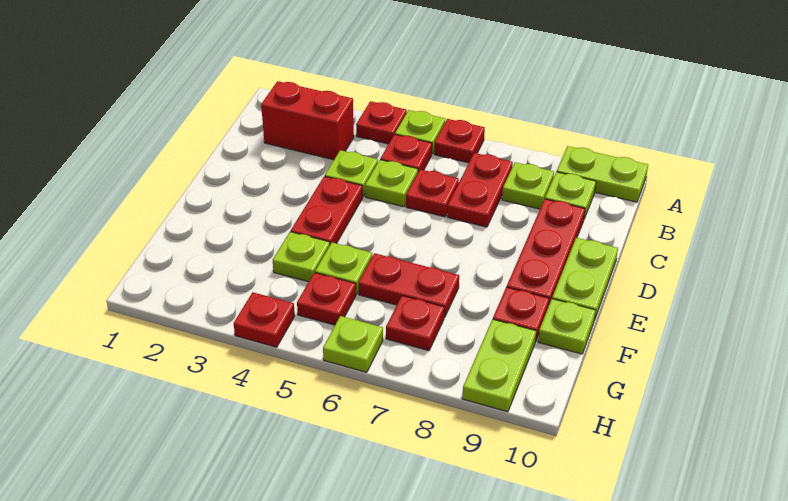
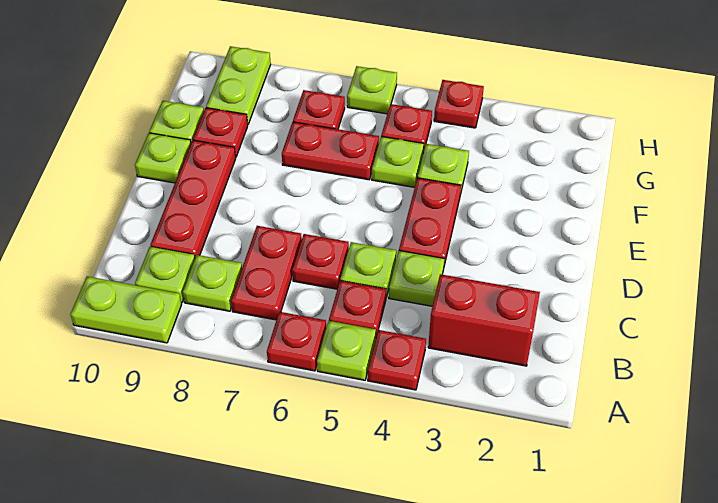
lime 1x2 plate [552,238,618,320] -> lime 1x1 plate [135,133,191,183]

